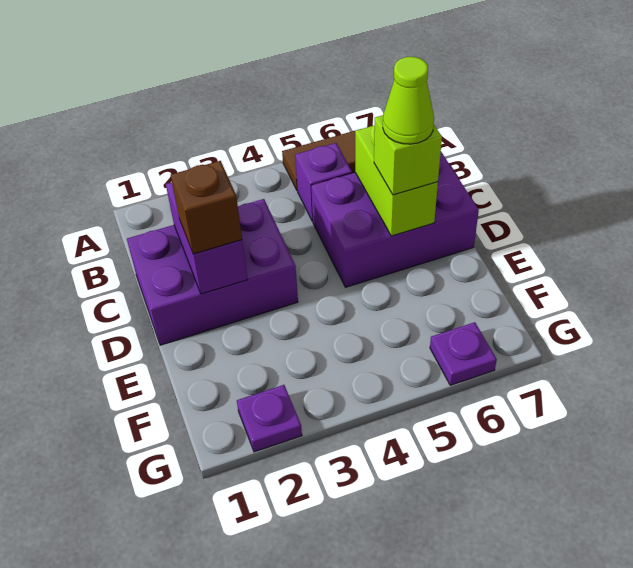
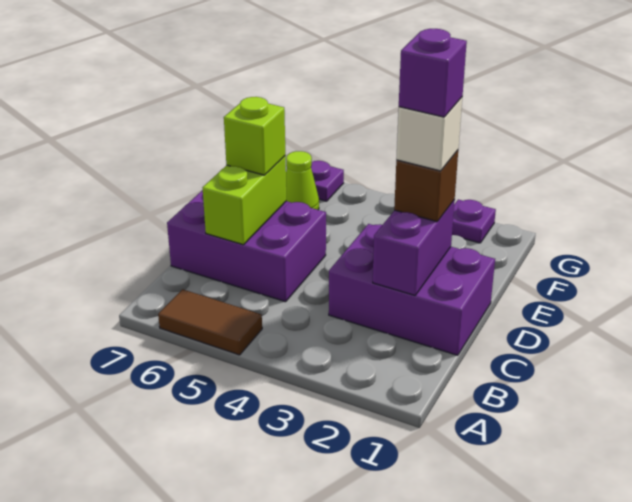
purple 1x1 brick [295,143,352,221] -> purple 1x1 brick moved to [399,29,467,117]
none -> white 1x1 brick [396,97,462,171]
lime 1x1 cone [383,57,434,144] -> lime 1x1 cone moved to [286,151,319,210]

